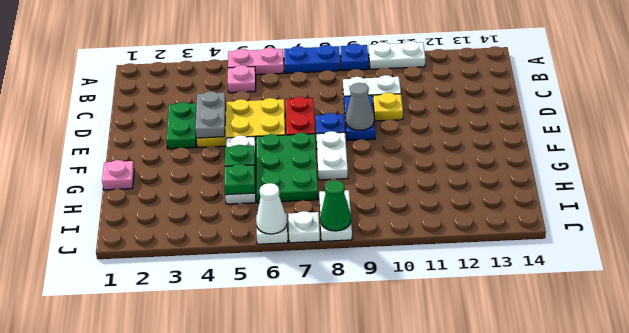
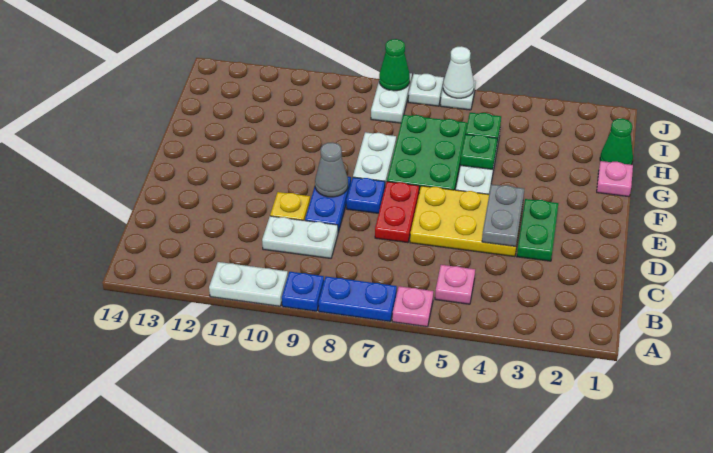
pink 1x2 plate [228,47,284,75] -> pink 1x1 plate [392,286,433,327]
none -> green 1x1 cone [600,118,633,165]

